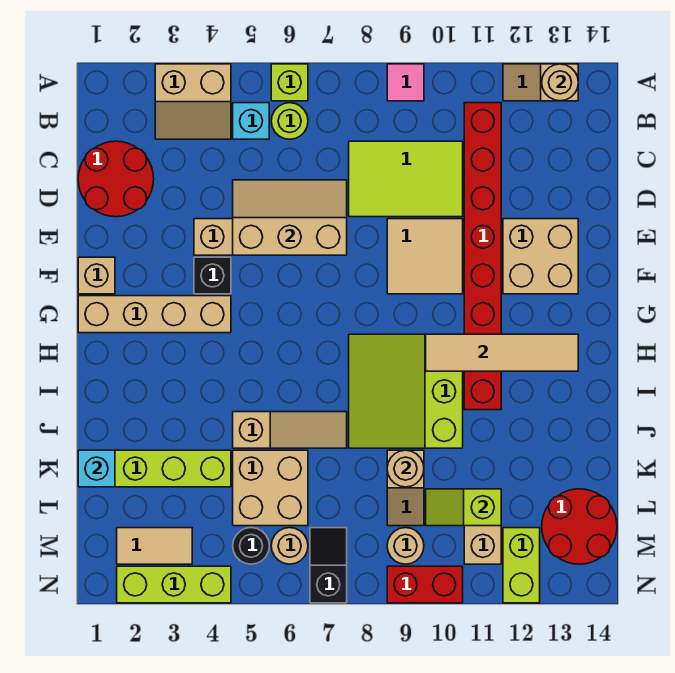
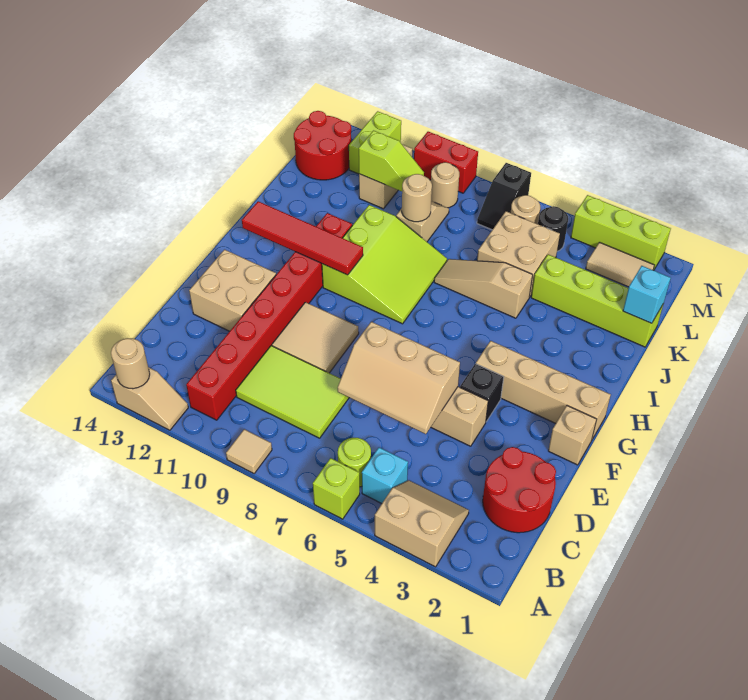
pink 1x1 tile [387,64,424,101] -> tan 1x1 tile [226,429,272,473]
tan 1x4 tile [426,334,578,371] -> red 1x4 tile [242,201,363,275]

